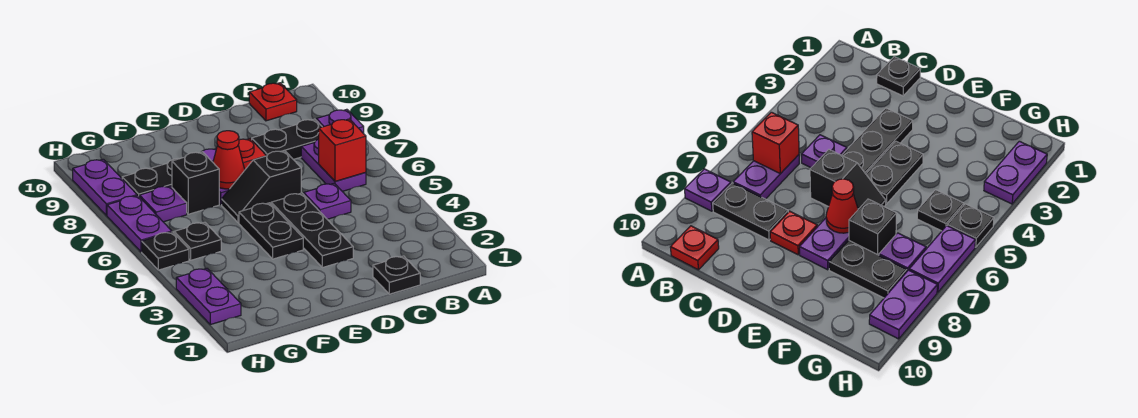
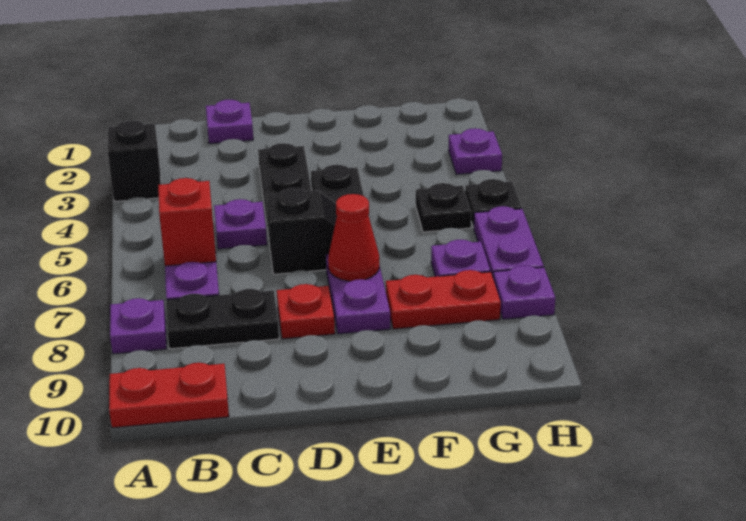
red 1x1 plate [249,83,297,121] -> red 1x2 plate [109,363,229,428]
black 1x1 plate [373,256,420,294] -> purple 1x1 plate [206,100,253,144]
black 1x1 brick [172,152,219,214] -> black 1x1 brick moved to [107,120,161,202]
black 1x2 plate [122,159,177,197] -> red 1x2 plate [386,270,501,329]
purple 1x2 plate [176,268,241,325] -> purple 1x1 plate [449,128,502,174]
purple 1x2 plate [73,159,137,216] -> purple 1x1 plate [493,266,555,319]

